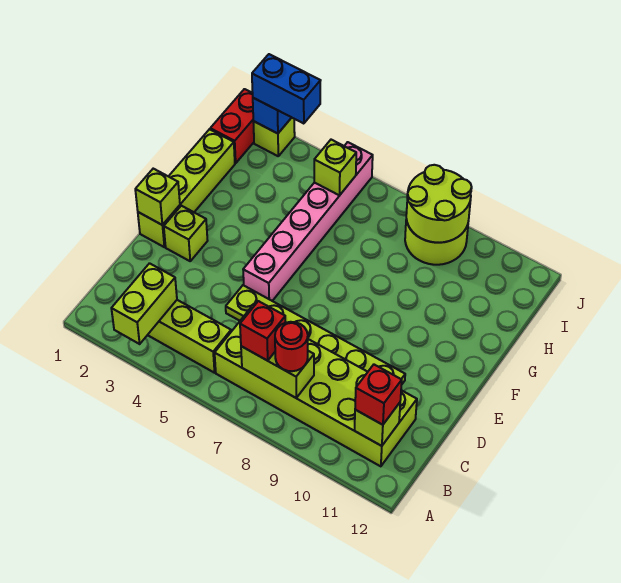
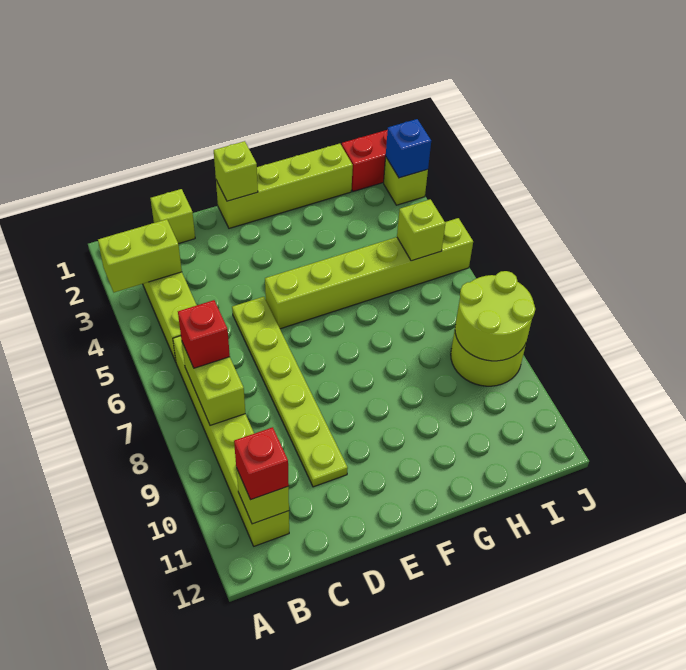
lime 2x6 brick [215,308,417,466] -> lime 1x6 brick [173,336,289,546]
red 1x1 round brick [275,322,308,371] -> none
lime 1x1 brick [164,206,208,261] -> lime 1x1 brick moved to [150,189,195,244]
pink 1x6 brick [243,142,373,301] -> lime 1x6 brick [265,218,473,329]
blue 1x2 brick [252,54,321,124] -> none

